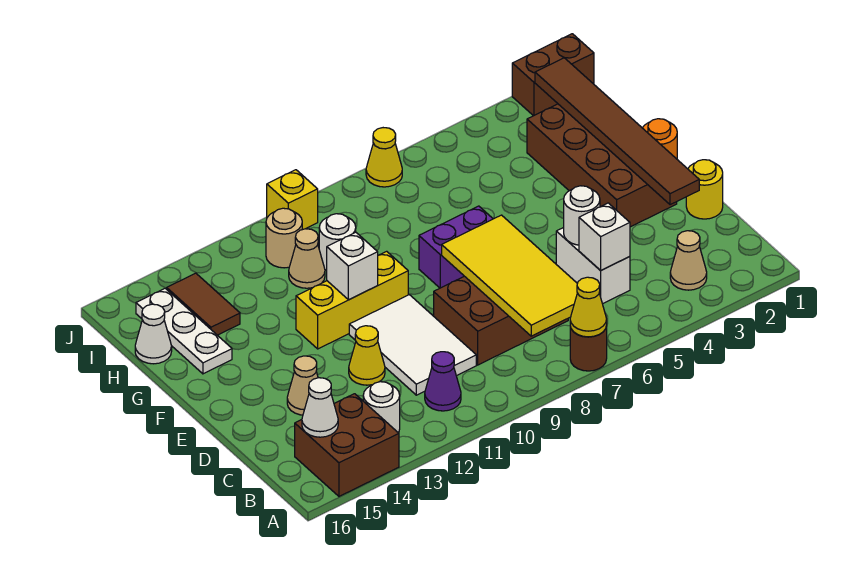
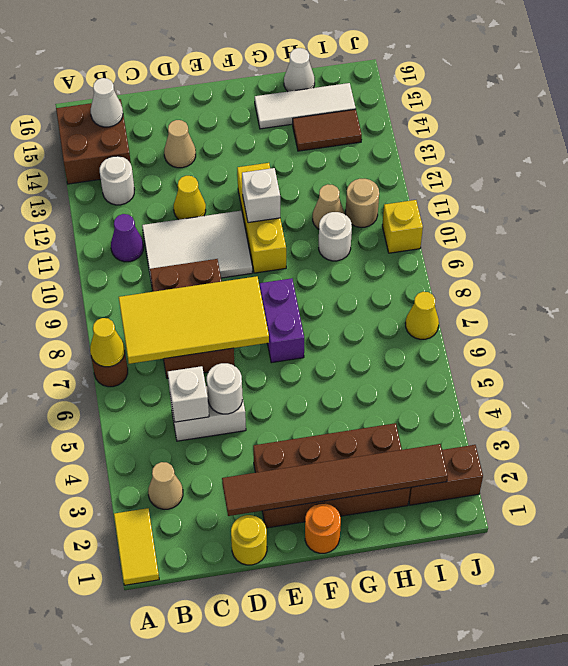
none -> yellow 1x2 tile [114,508,159,585]
white 1x3 plate [136,289,232,374] -> white 1x3 tile [255,83,356,129]
brown 1x2 brick [512,34,594,116] -> brown 1x2 brick turned to [409,445,483,505]

